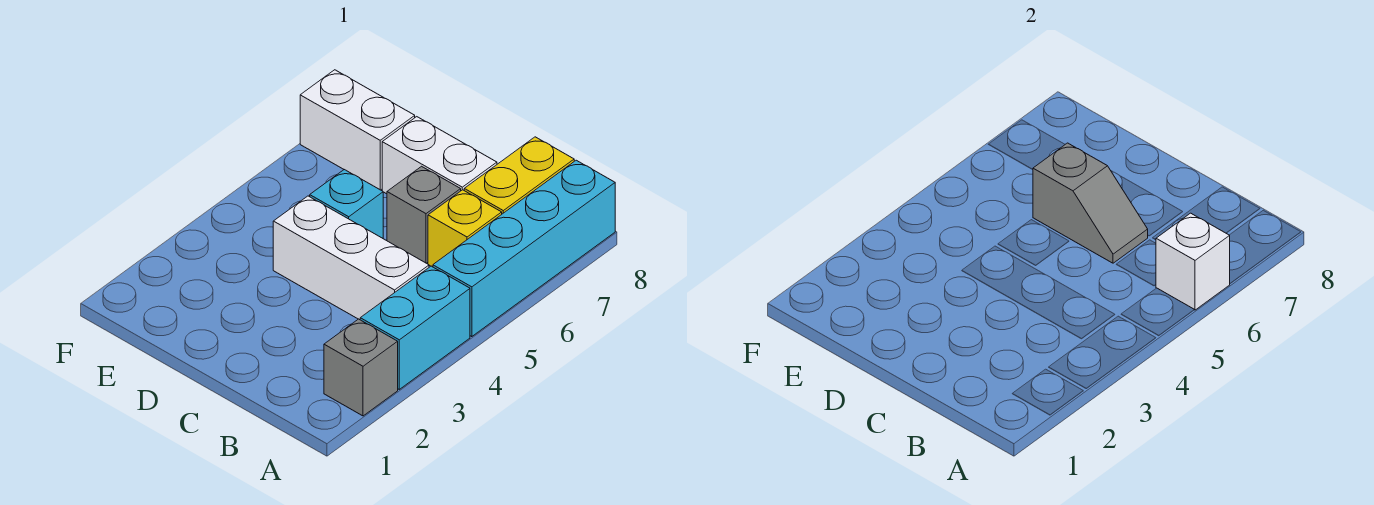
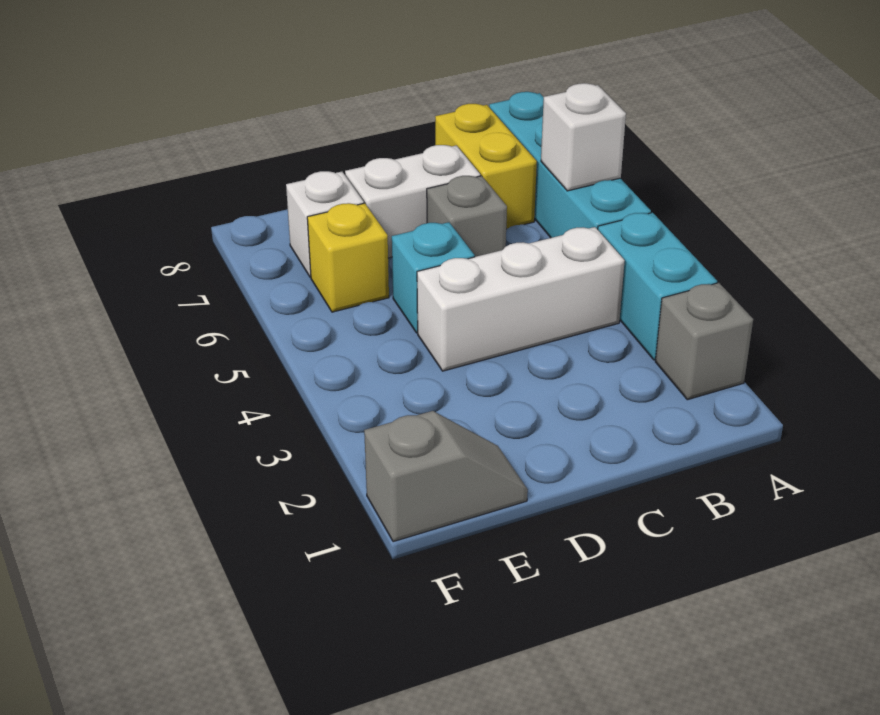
yellow 1x1 brick [428,190,502,267] -> yellow 1x1 brick moved to [307,203,389,312]
grey 1x2 slope [1033,143,1148,263] -> grey 1x2 slope moved to [364,411,528,542]
white 1x2 brick [300,70,415,190] -> white 1x1 brick [286,171,364,277]

